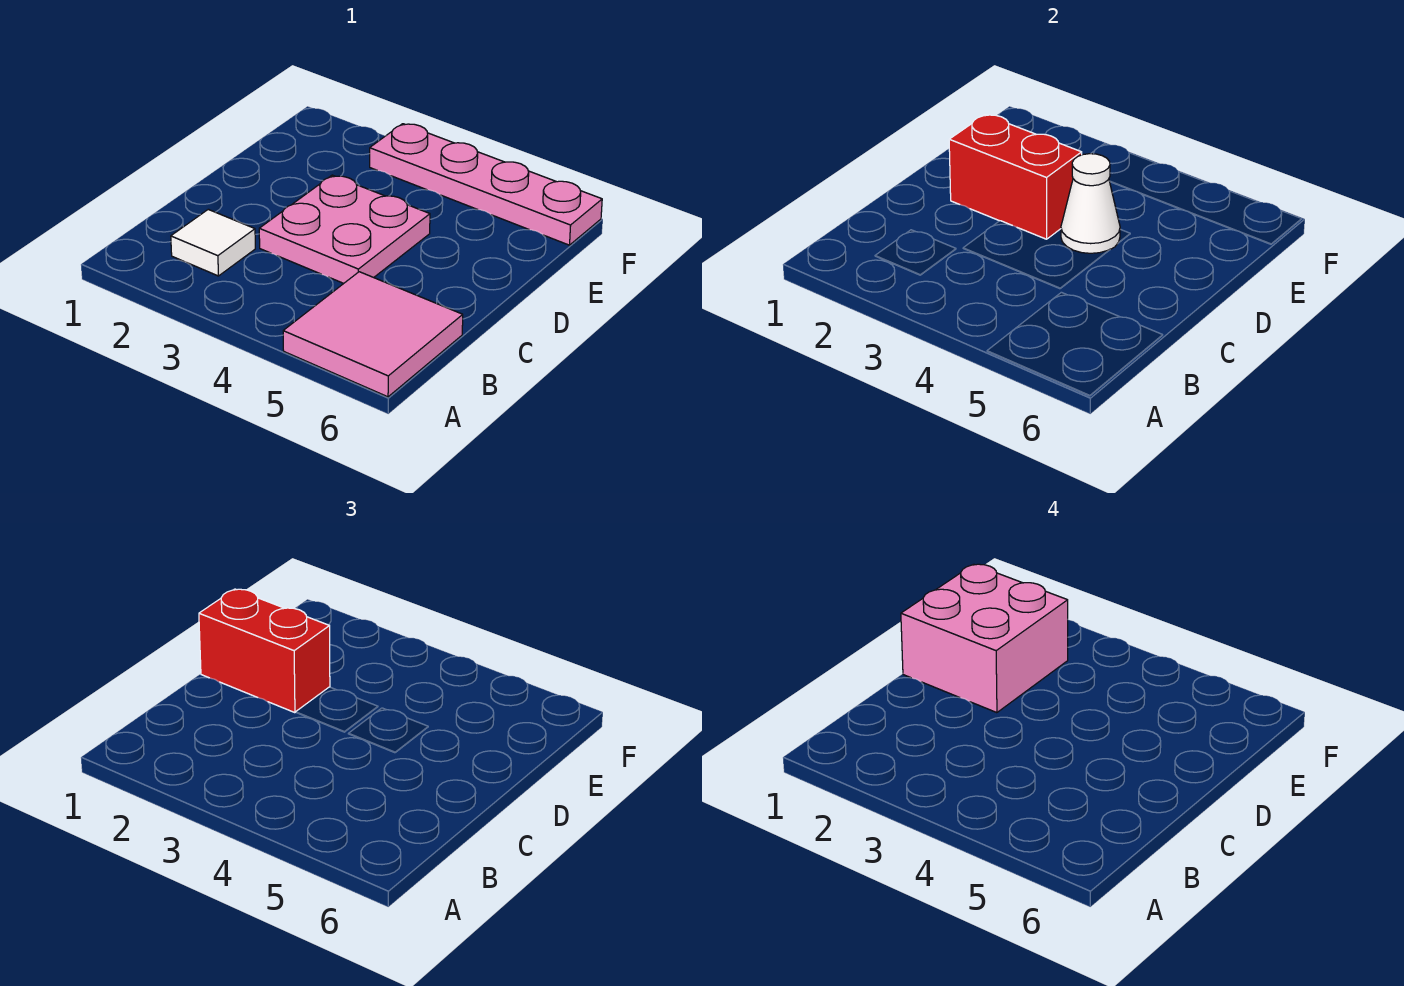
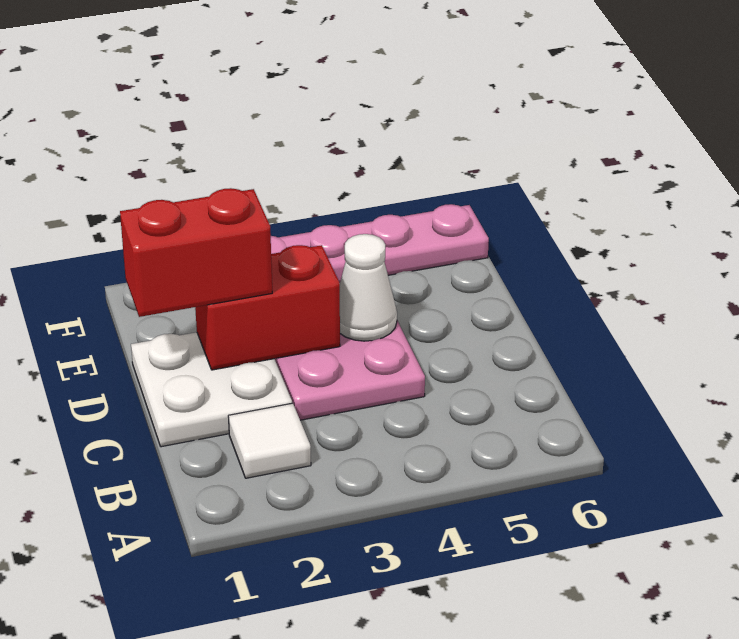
pink 2x2 tile [283,272,463,397] -> none
none -> white 2x2 plate [131,332,292,447]
pink 2x2 brick [901,564,1068,713] -> none

